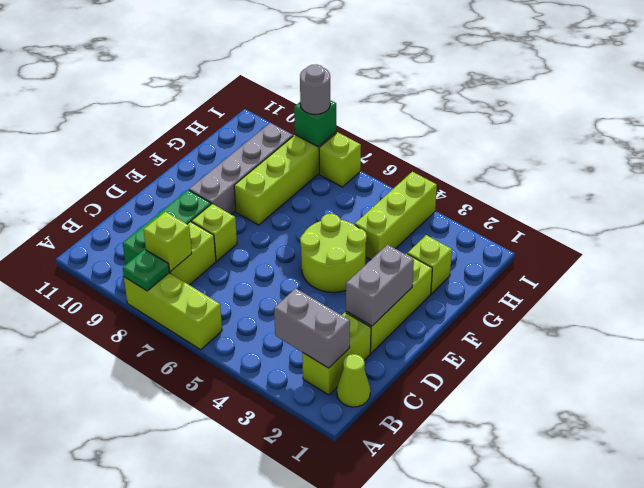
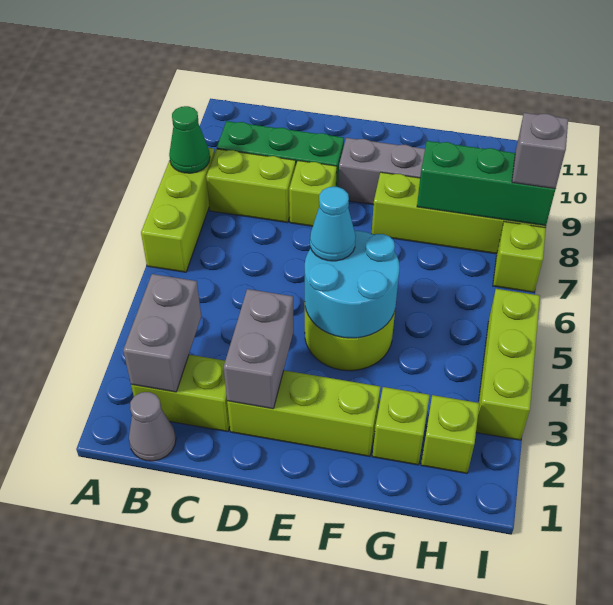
green 1x1 plate [123,249,169,291] -> green 1x1 cone [169,106,210,173]
lime 1x1 cone [337,354,370,407] -> grey 1x1 cone [129,392,176,461]
lime 1x1 brick [144,212,192,272] -> lime 1x1 brick moved to [421,395,479,473]
grey 1x2 brick [346,245,414,326] -> grey 1x2 brick turned to [224,289,294,409]
none -> cyan 2x2 round brick [305,230,400,338]
none -> cyan 1x1 cone [310,187,356,261]
lime 1x3 brick [355,172,437,260] -> lime 1x3 brick turned to [476,289,540,440]
green 1x1 brick [294,100,336,147] -> green 1x3 brick [417,141,555,226]
grey 1x1 round brick [300,64,330,115] -> grey 1x1 brick [512,113,568,189]

